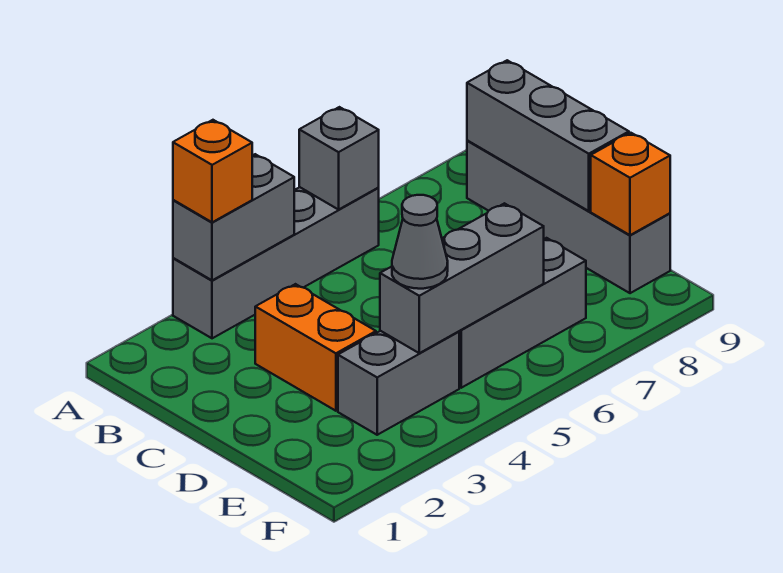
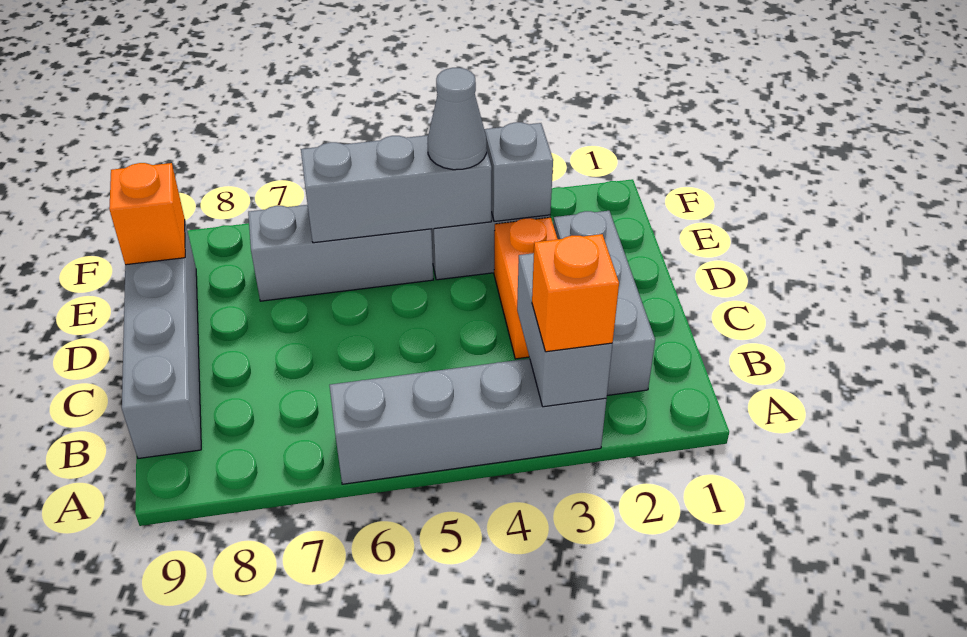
grey 1x2 brick [173,154,294,280] -> grey 1x2 brick turned to [517,253,612,407]
grey 1x1 brick [299,107,379,210] -> grey 1x1 brick moved to [484,122,553,221]
grey 1x3 brick [467,60,629,211] -> grey 1x3 brick moved to [553,211,655,395]

